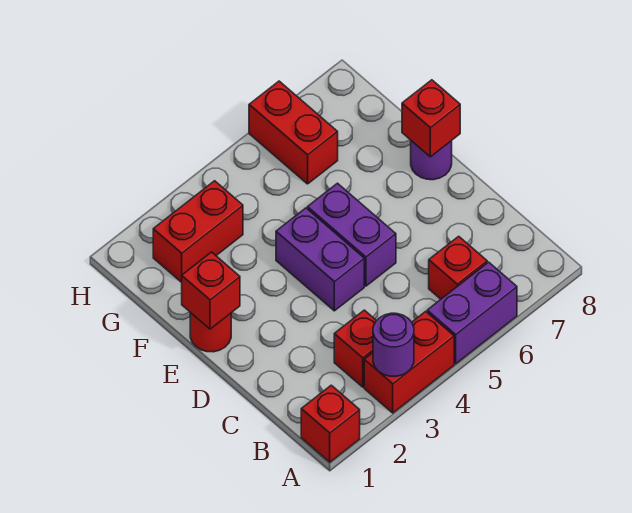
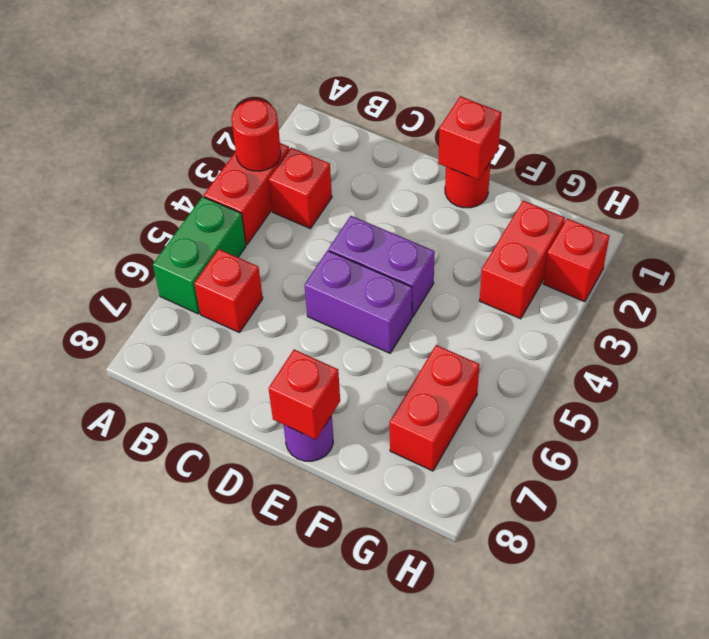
red 1x1 brick [301,385,360,462] -> red 1x1 brick moved to [543,218,609,302]
purple 1x1 round brick [373,313,414,376] -> red 1x1 round brick [231,100,281,171]
purple 1x2 brick [427,262,517,364] -> green 1x2 brick [153,197,246,314]
red 1x2 brick [249,81,338,184] -> red 1x2 brick turned to [390,345,480,471]

